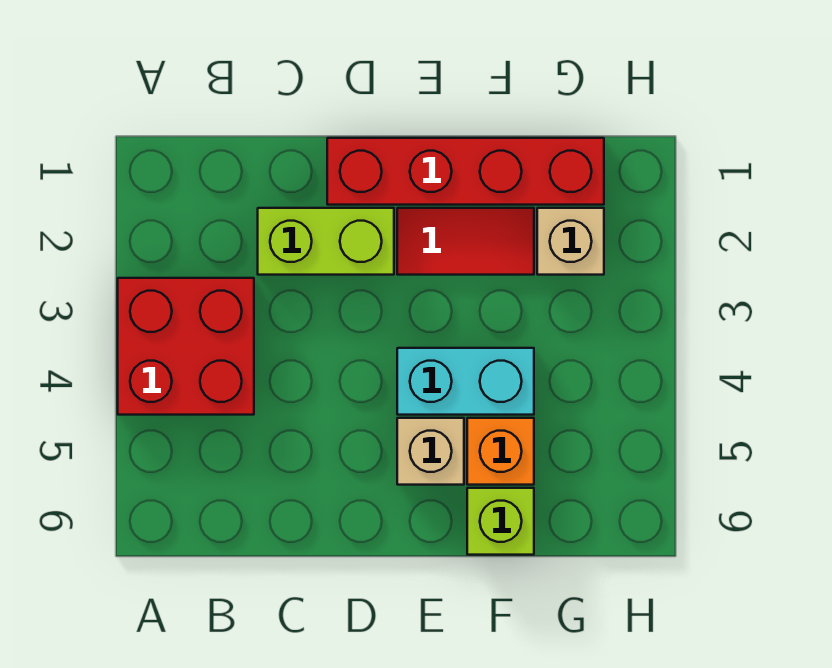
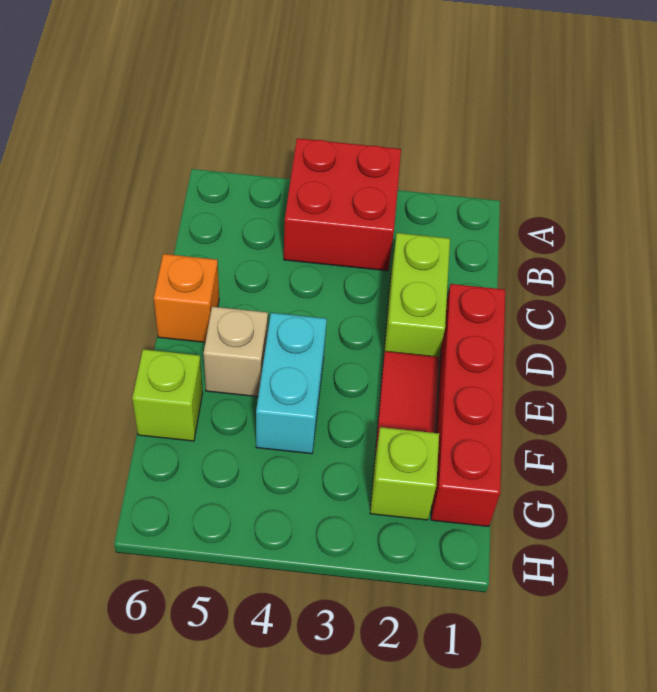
orange 1x1 brick [467,418,534,485] -> orange 1x1 brick moved to [154,254,219,342]
tan 1x1 brick [537,208,604,275] -> lime 1x1 brick [370,427,439,520]

